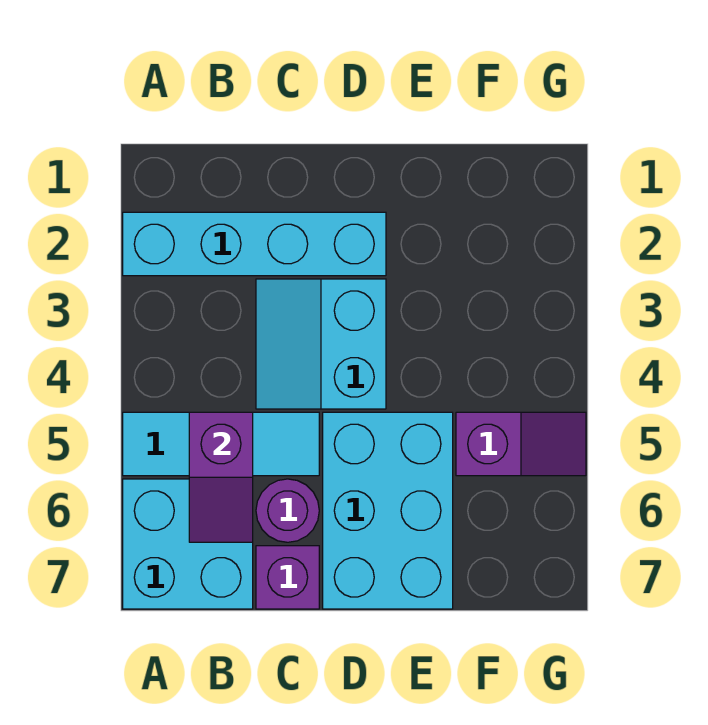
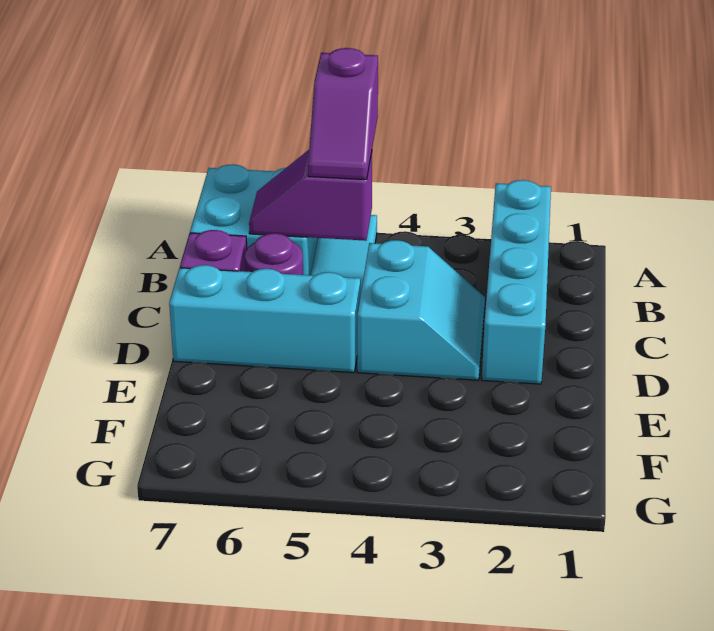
cyan 2x2 slope [256,279,386,409] -> cyan 2x2 slope turned to [357,240,485,380]
cyan 2x3 brick [323,412,453,609] -> cyan 1x3 brick [169,265,360,373]
purple 1x2 slope [456,412,586,476] -> purple 1x2 slope moved to [308,48,378,180]

